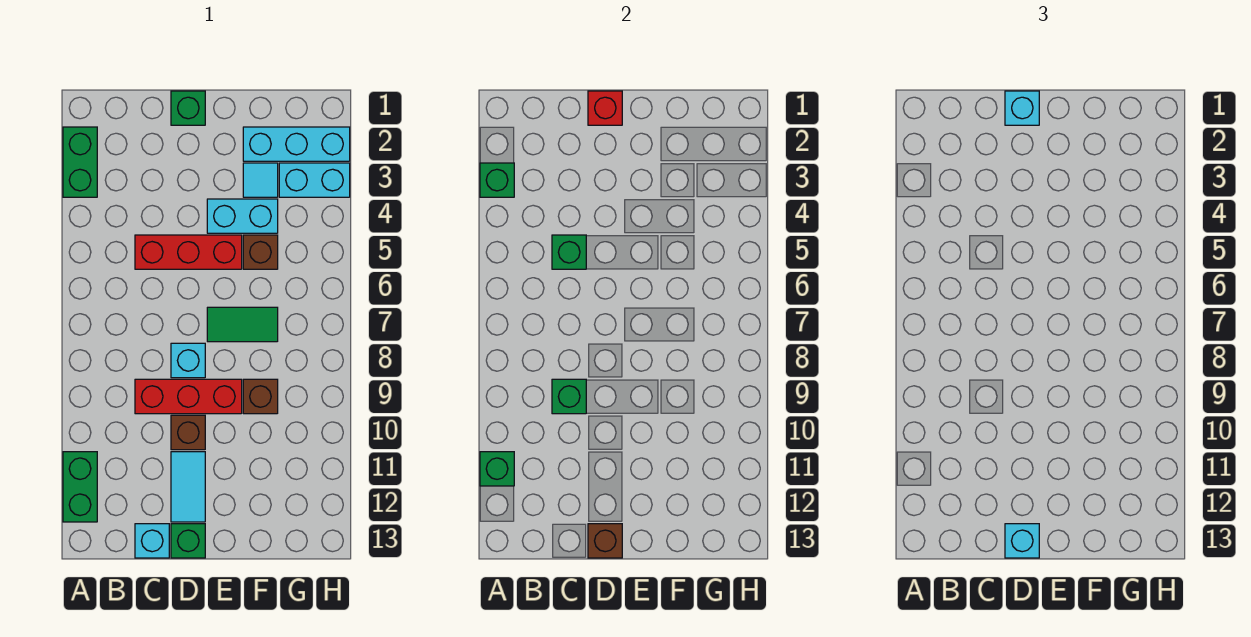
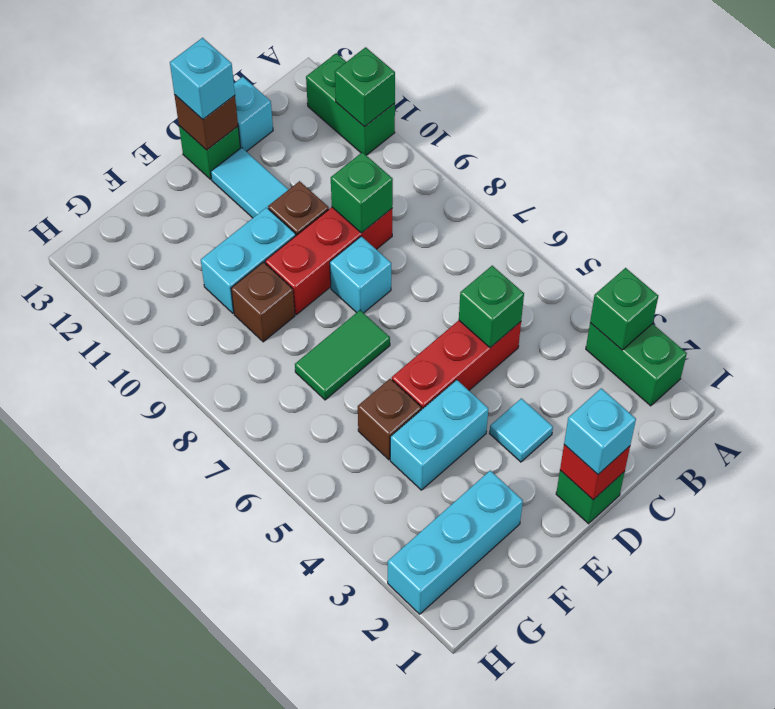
cyan 1x1 tile [243,163,278,197] -> cyan 1x1 tile moved to [489,398,553,462]
cyan 1x2 brick [279,163,350,197] -> cyan 1x2 brick moved to [201,208,296,313]

